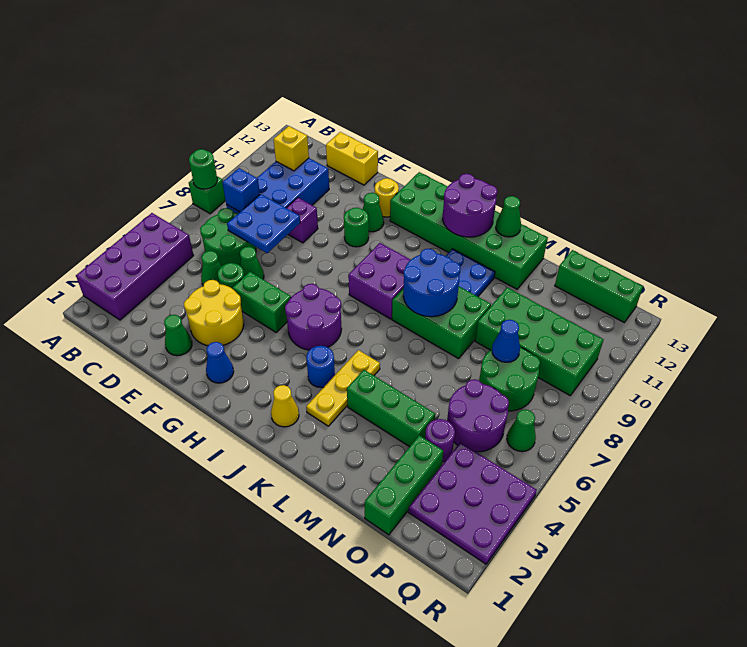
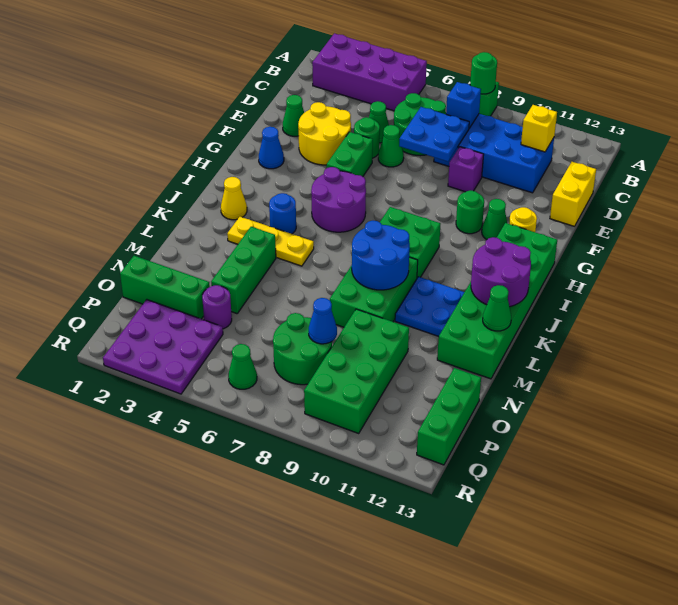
purple 2x2 brick [348,243,410,319] -> green 2x2 brick [380,207,440,278]
purple 2x2 round brick [447,379,509,452] -> none

